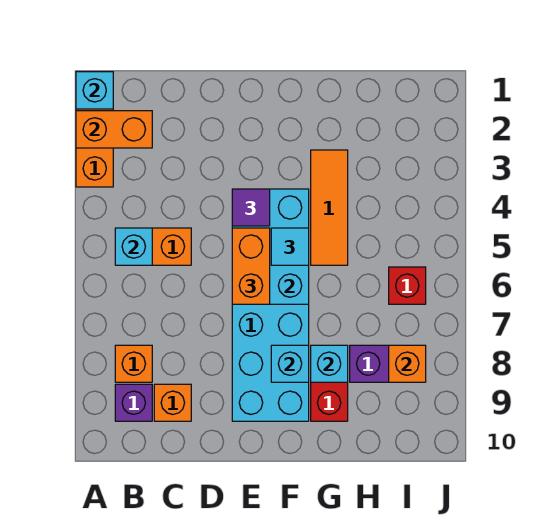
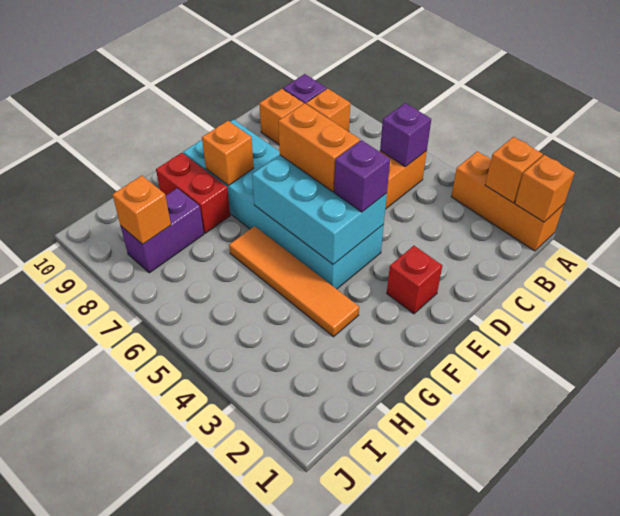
cyan 1x1 brick [76,72,113,109] -> orange 1x1 brick [515,155,575,222]
orange 1x2 brick [76,111,152,148] -> orange 1x1 brick [485,137,543,203]
cyan 1x1 brick [115,228,152,265] -> purple 1x1 brick [380,103,431,167]
purple 1x1 tile [232,189,270,226] -> purple 1x1 brick [334,140,390,212]
cyan 1x1 tile [271,228,309,265] -> none
cyan 1x1 brick [271,345,309,382] -> orange 1x1 brick [202,121,254,185]
orange 1x3 tile [311,150,348,265] -> orange 1x4 tile [229,226,359,337]
cyan 1x1 brick [311,345,348,382] -> none
red 1x1 brick [389,267,426,304] -> red 1x1 brick moved to [387,246,442,314]

